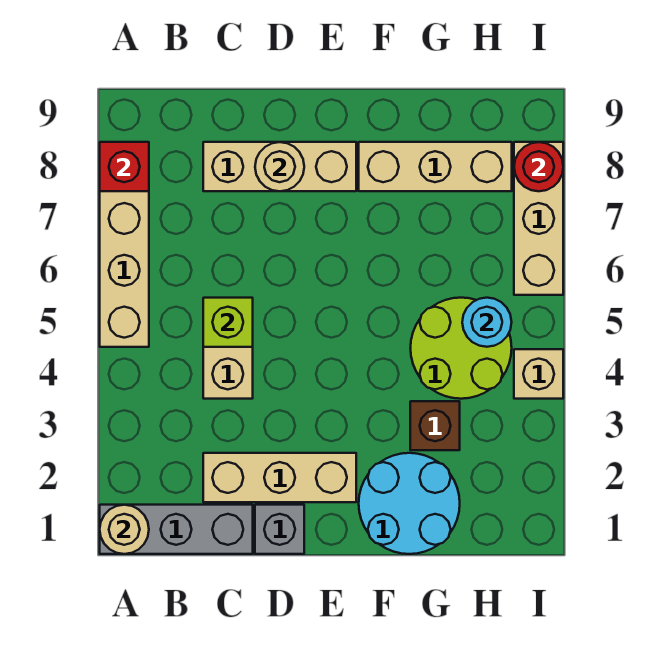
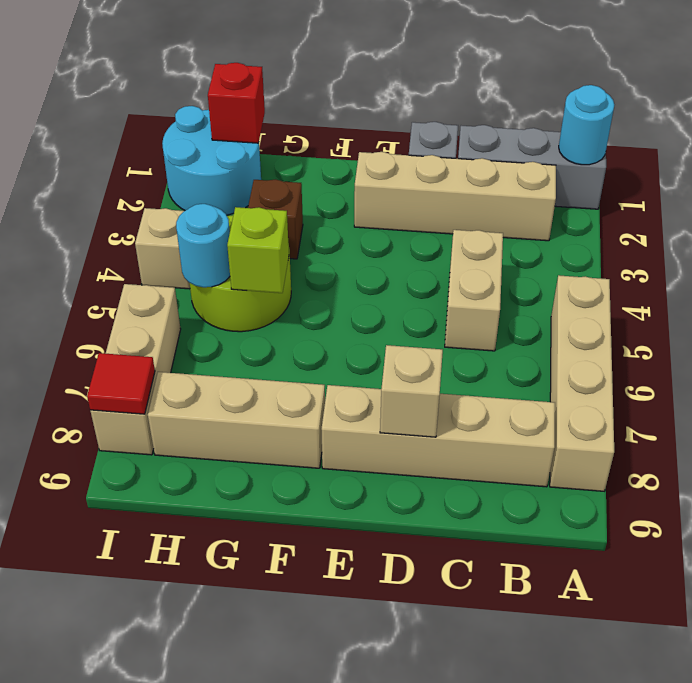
tan 1x1 round brick [100,505,149,554] -> cyan 1x1 round brick [559,85,614,165]
red 1x1 brick [100,142,149,191] -> red 1x1 brick moved to [208,63,265,143]
tan 1x3 brick [203,453,356,502] -> tan 1x4 brick [354,152,556,241]
lime 1x1 brick [203,298,253,347] -> lime 1x1 brick moved to [227,207,289,293]
tan 1x3 brick [203,142,356,191] -> tan 1x4 brick [322,385,555,487]
tan 1x1 round brick [255,142,304,191] -> tan 1x1 brick [380,345,443,437]
cyan 2x2 round brick [359,453,460,554] -> cyan 2x2 round brick moved to [162,106,261,215]
red 1x1 round brick [514,142,563,191] -> red 1x1 tile [87,353,155,414]

